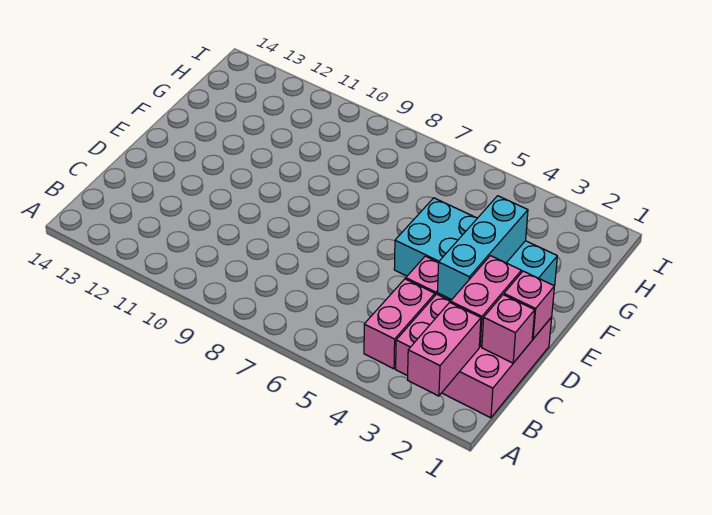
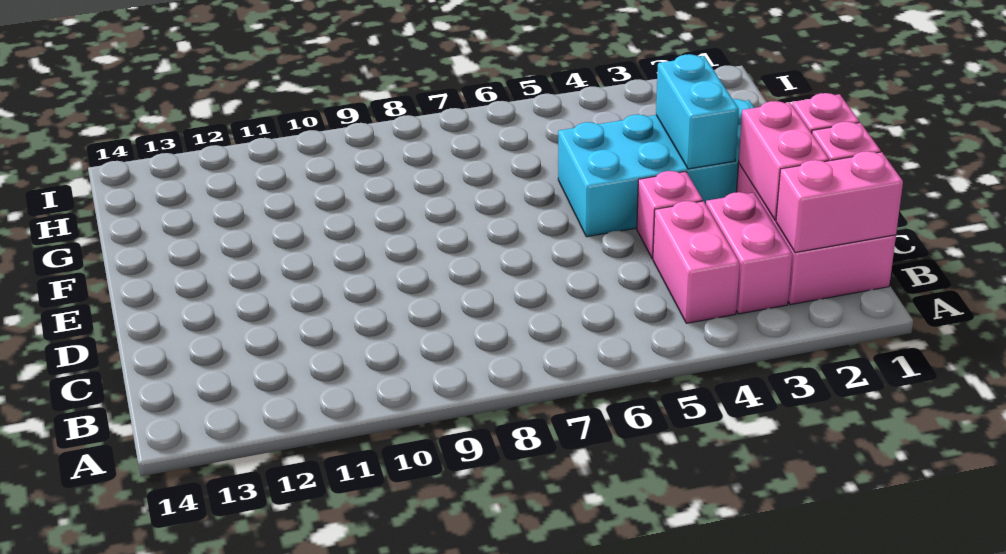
pink 1x2 brick [408,302,481,396] -> pink 1x2 brick turned to [776,151,903,252]
cyan 1x3 brick [437,196,528,300] -> cyan 1x2 brick [656,54,739,169]

